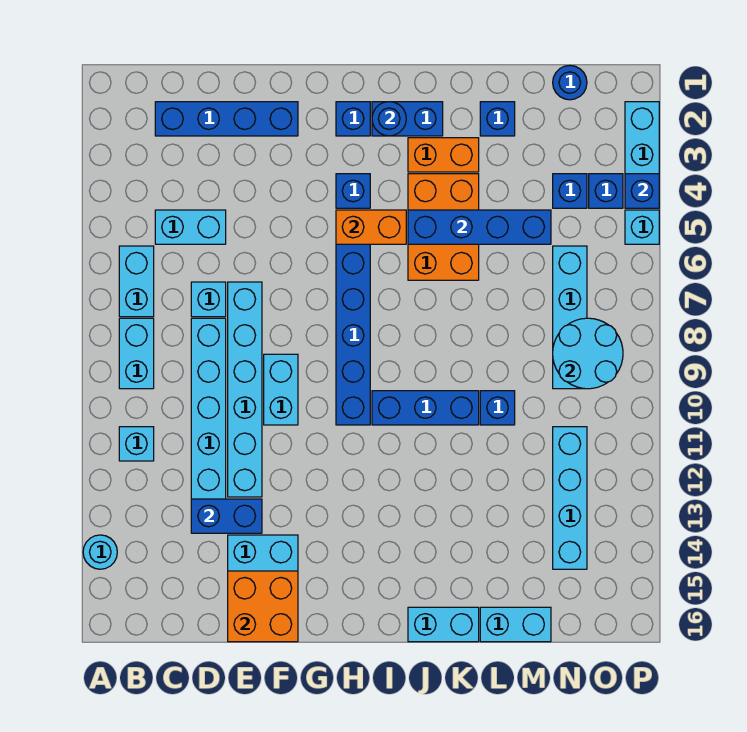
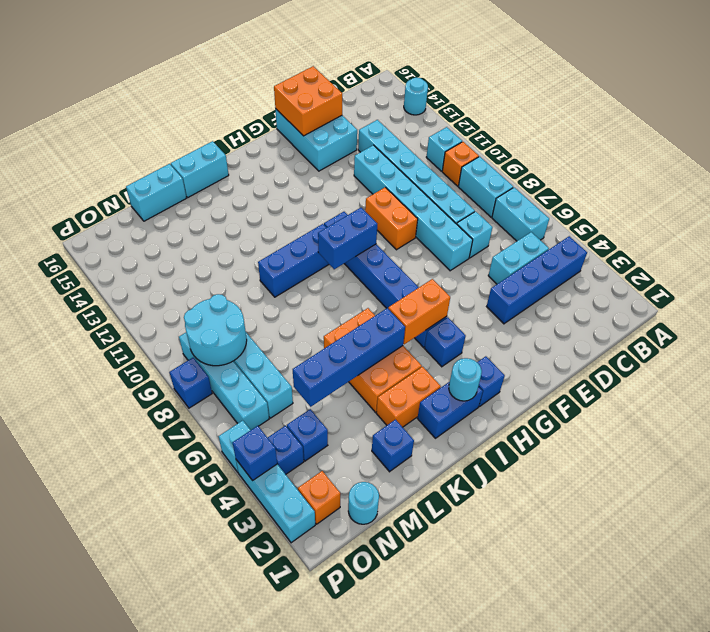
none -> orange 1x1 brick [442,142,479,186]
blue 1x4 brick [155,102,298,136] -> blue 1x4 brick moved to [487,236,587,324]
blue 1x2 brick [191,499,262,533] -> blue 1x2 brick moved to [318,208,377,269]
cyan 1x2 brick [264,354,298,425] -> orange 1x2 brick [365,187,418,250]
blue 1x1 round brick [372,102,406,136] -> cyan 1x1 round brick [449,358,482,401]
blue 1x1 brick [480,391,515,425] -> blue 1x1 brick moved to [169,358,212,408]
blue 1x1 round brick [553,66,587,100] -> cyan 1x1 round brick [348,482,379,524]
cyan 1x4 brick [553,427,587,569] -> cyan 1x4 brick moved to [179,333,269,430]
none -> orange 1x1 brick [298,471,340,524]

